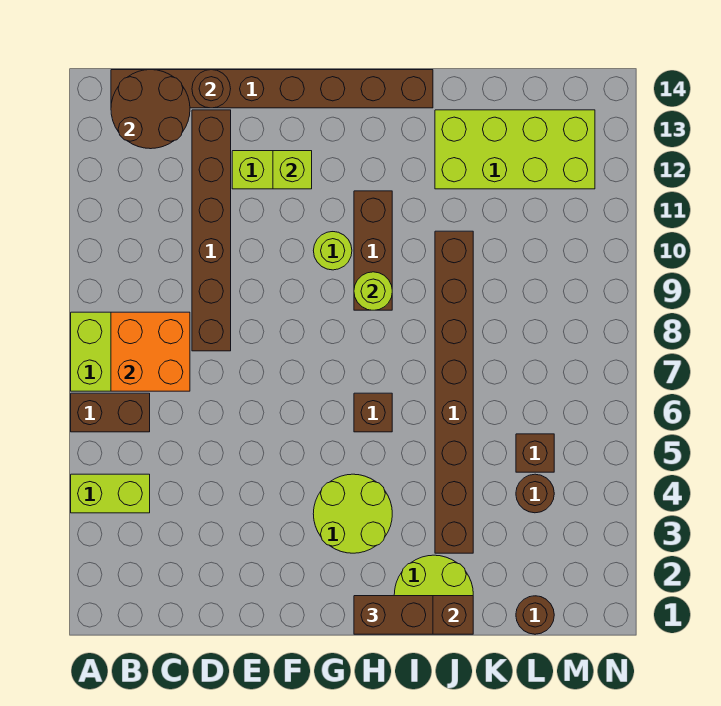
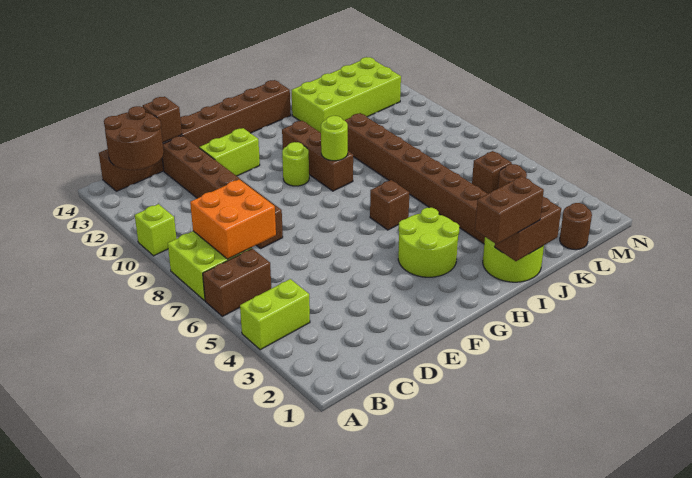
brown 1x1 round brick [192,70,231,108] -> brown 1x1 brick [143,97,182,143]
lime 1x1 brick [273,151,312,189] -> lime 1x1 brick moved to [135,204,176,256]

